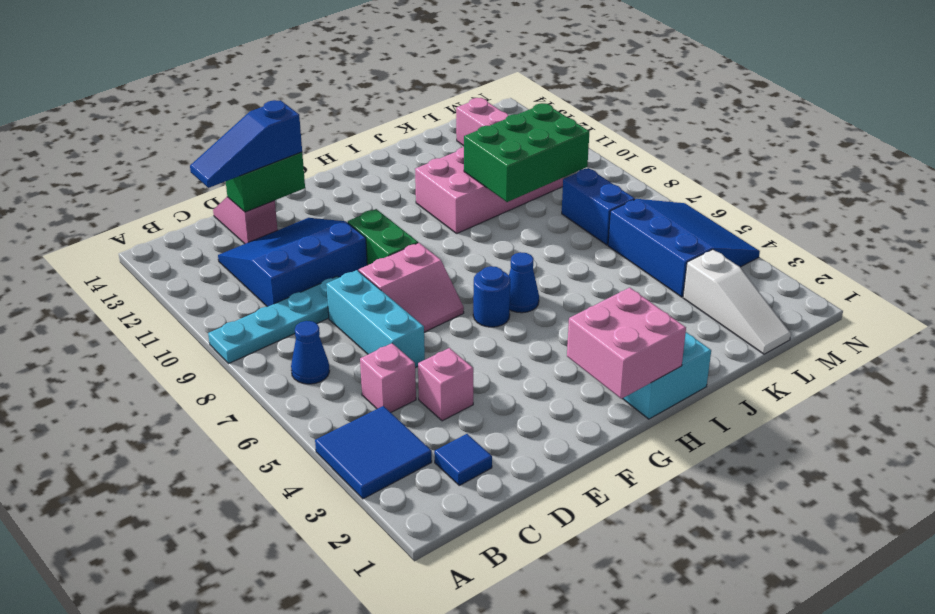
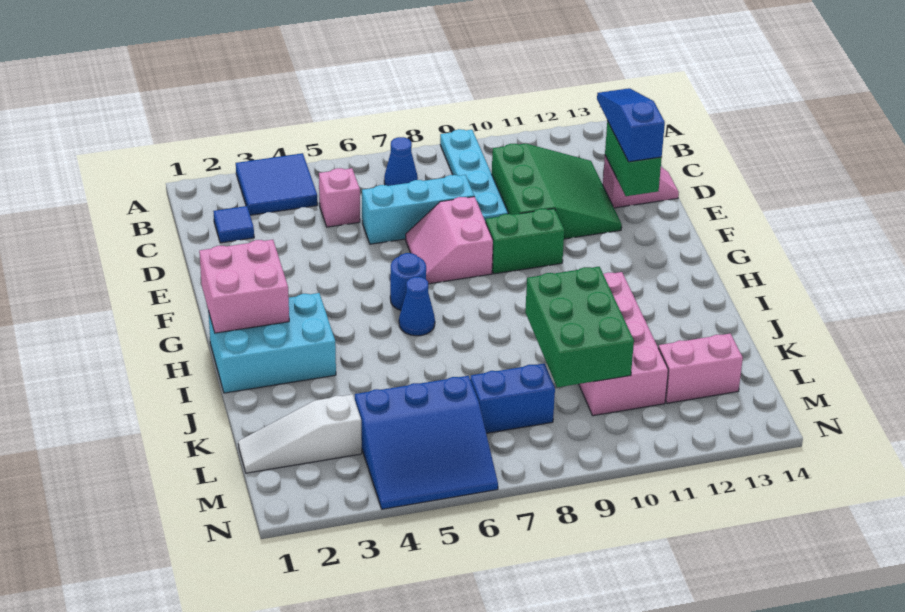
blue 3x3 slope [218,218,367,307] -> green 3x3 slope [492,143,622,239]
pink 1x1 brick [418,348,473,421] -> none

